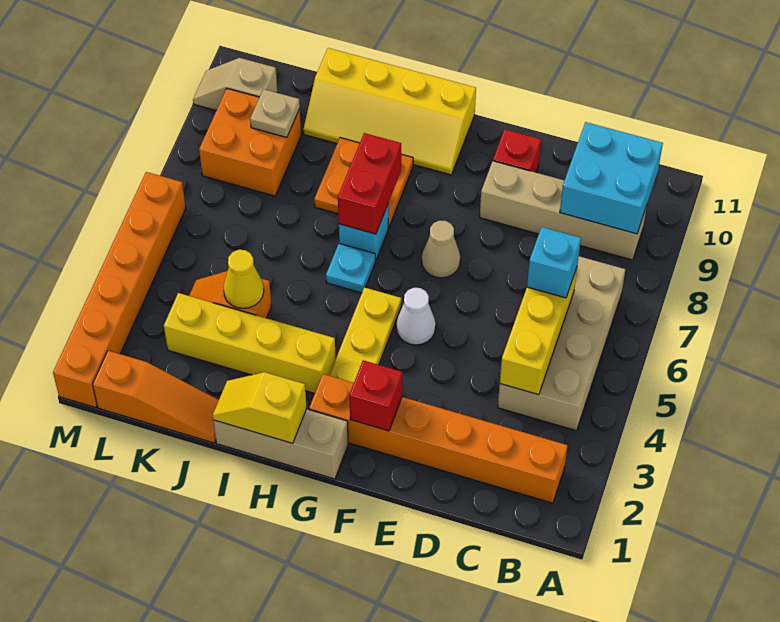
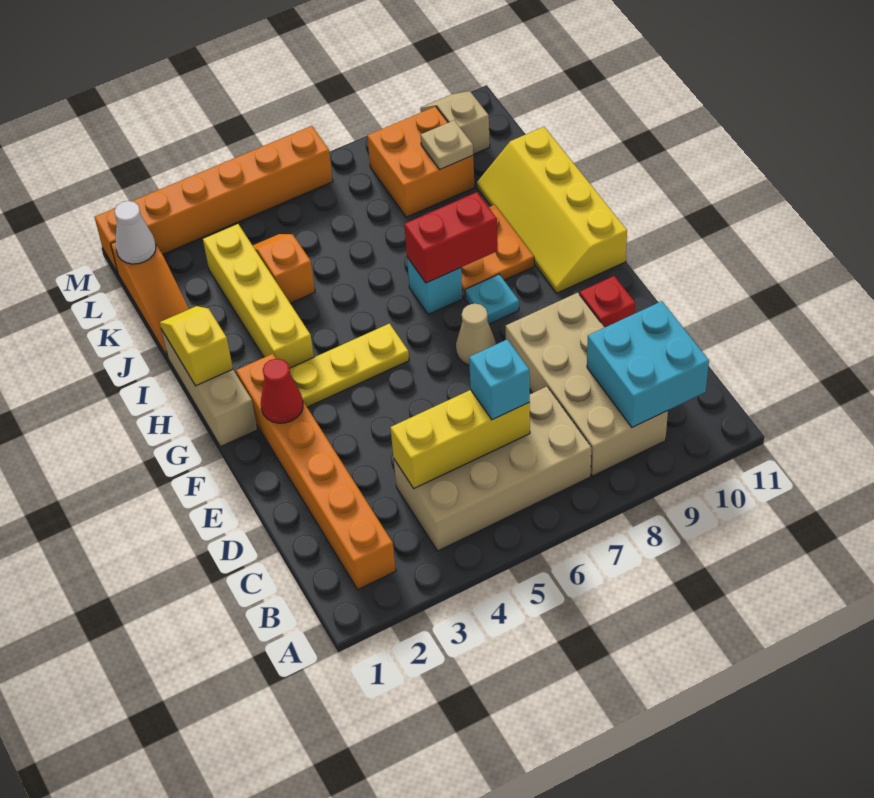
tan 1x4 brick [480,161,647,260] -> tan 2x4 brick [506,293,668,476]
red 1x1 brick [349,360,402,431] -> red 1x1 cone [261,359,303,423]
white 1x1 cone [396,288,436,345] -> white 1x1 cone moved to [114,201,156,264]
cyan 1x1 plate [326,244,376,293] -> cyan 1x1 plate moved to [465,274,519,324]
yellow 1x1 cone [223,250,264,308] -> none

